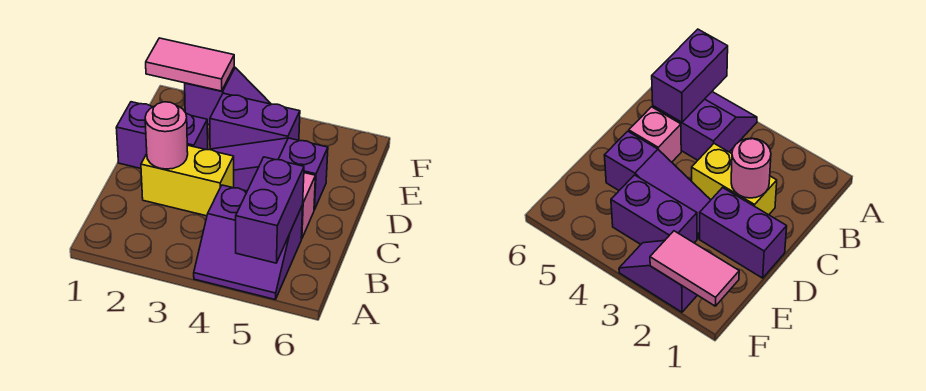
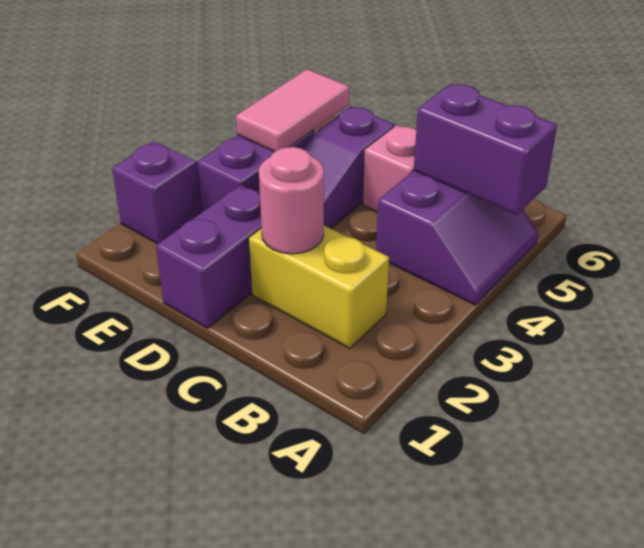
yellow 1x2 brick [141,145,234,216] -> yellow 1x2 brick turned to [249,225,389,348]
pink 1x2 tile [146,38,234,91] -> pink 1x2 tile moved to [236,69,349,152]

